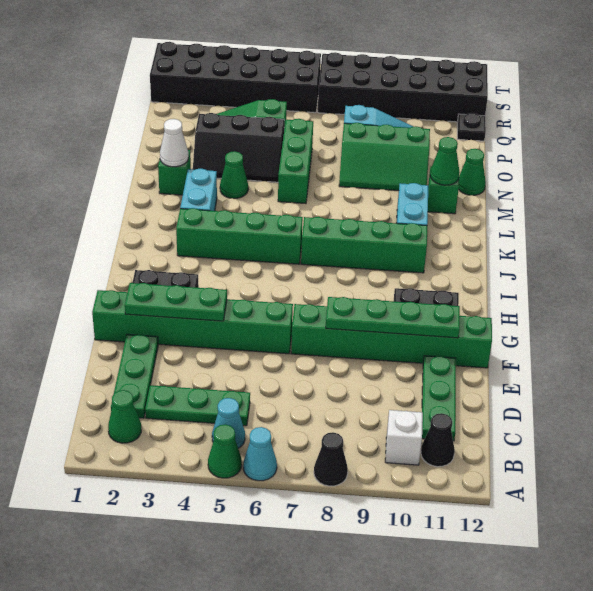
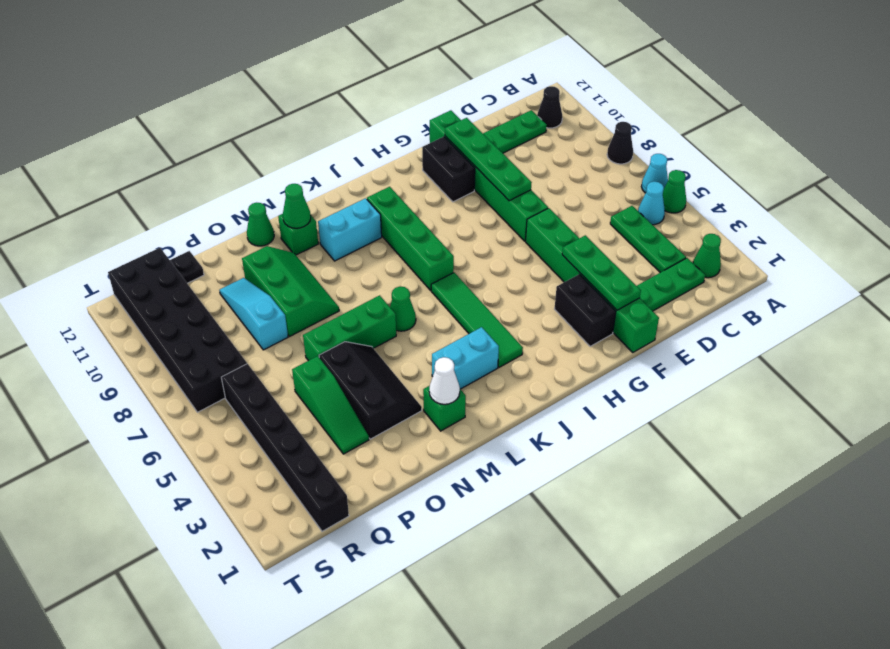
white 1x1 brick [385,410,423,465] -> none
green 1x4 brick [176,208,303,264] -> green 1x4 tile [431,273,523,367]
green 1x1 cone [220,151,248,199] -> green 1x1 cone moved to [390,286,416,331]
black 2x6 brick [150,42,321,113] -> black 1x6 brick [221,364,349,531]

